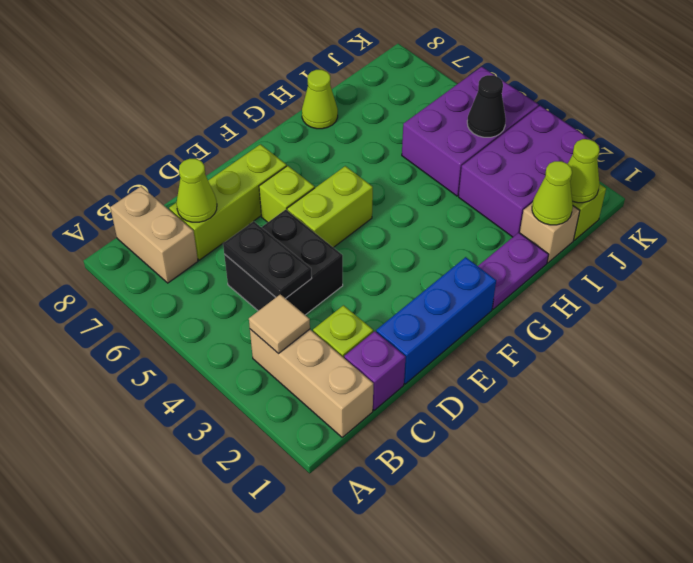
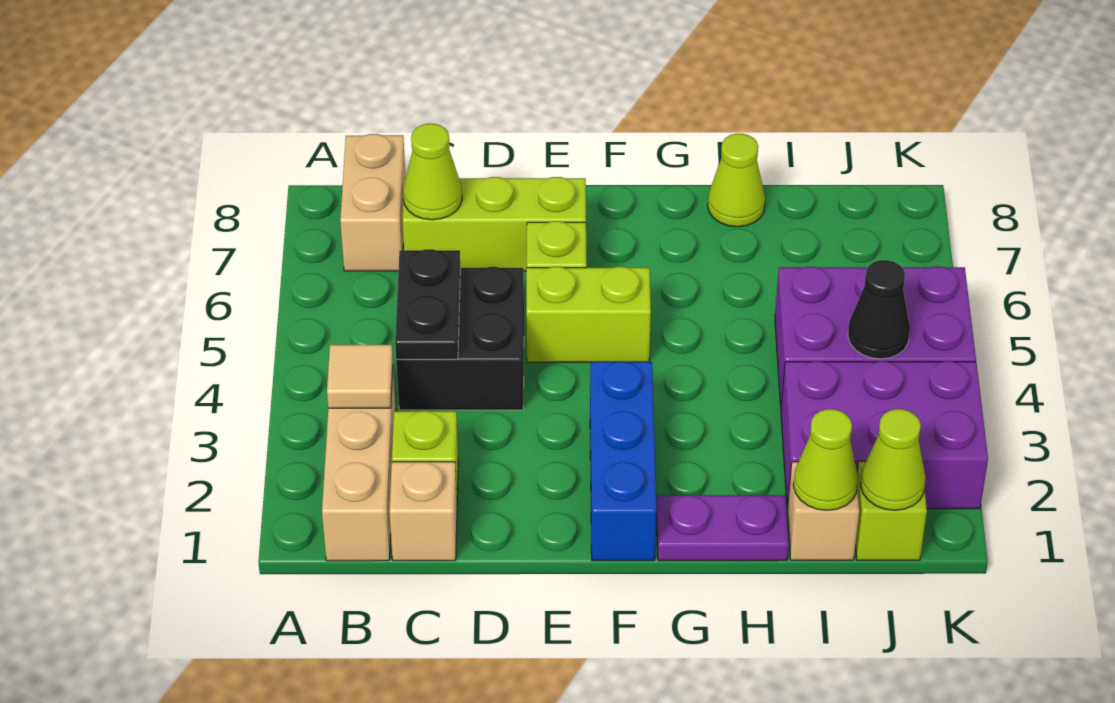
purple 1x1 brick [344,331,405,410] -> tan 1x1 brick [389,462,457,561]
blue 1x3 brick [376,257,496,384] -> blue 1x3 brick turned to [590,362,657,561]

